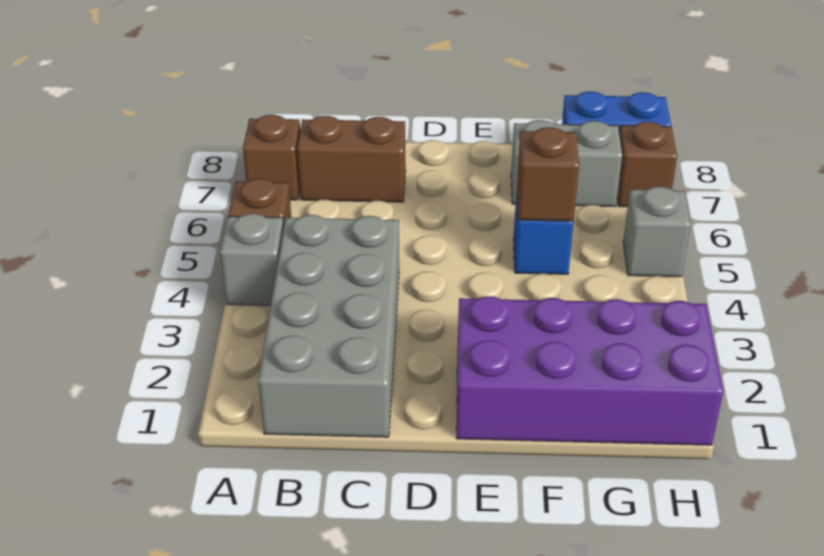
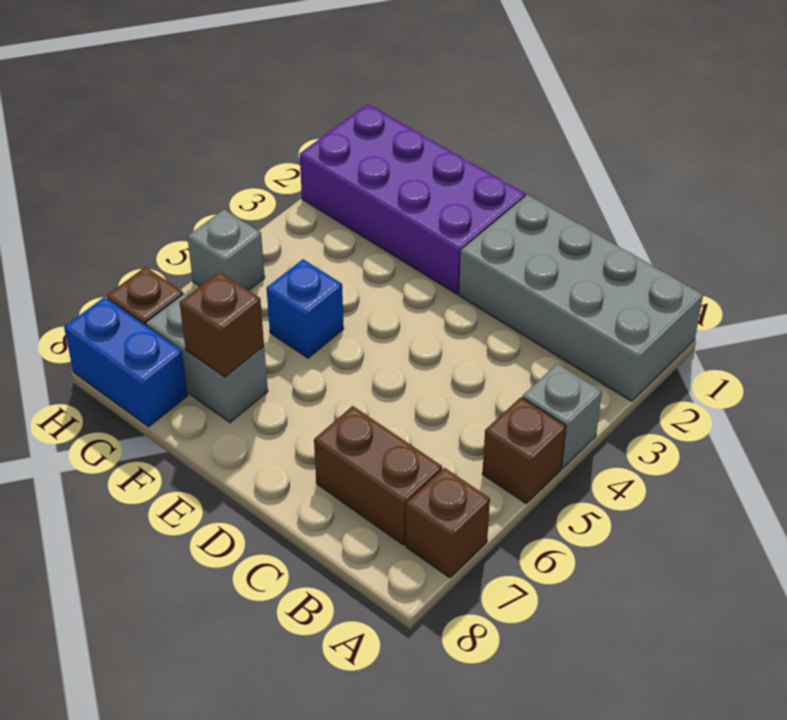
grey 2x4 brick [258,215,399,437] -> grey 2x4 brick turned to [459,195,703,401]
brown 1x1 brick [517,127,579,221] -> brown 1x1 brick moved to [180,272,264,377]

